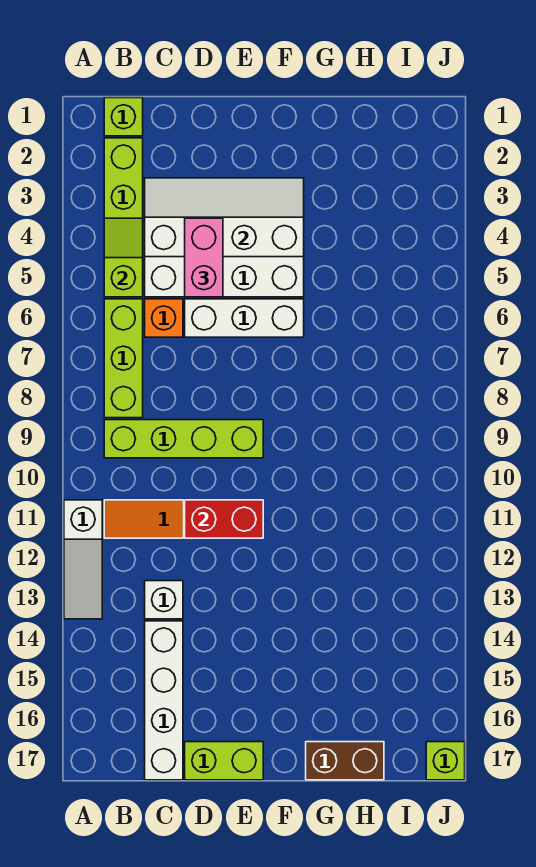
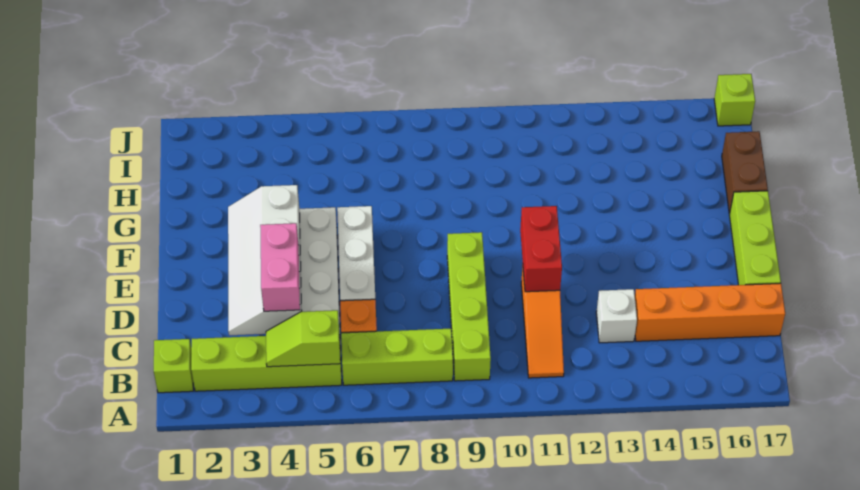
white 1x3 slope [64,500,102,619] -> none
white 1x4 brick [145,621,183,780] -> orange 1x4 brick [635,283,785,341]
pink 1x2 brick [185,218,223,297] -> pink 1x2 brick turned to [260,223,300,311]
lime 1x2 brick [185,742,263,780] -> lime 1x3 brick [729,191,781,285]

